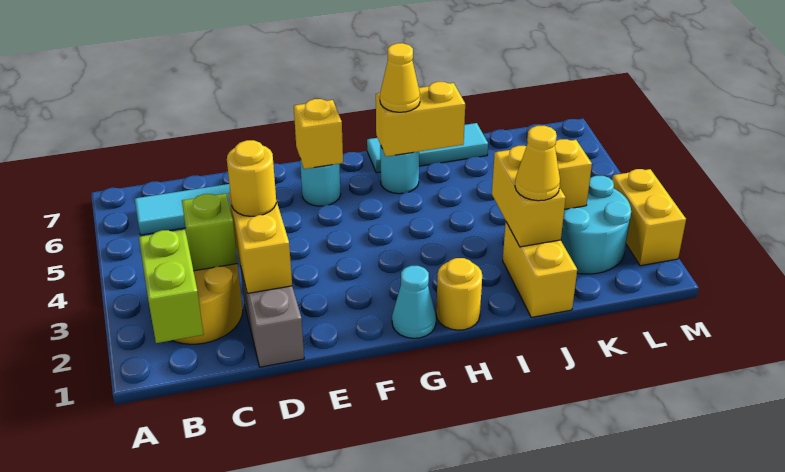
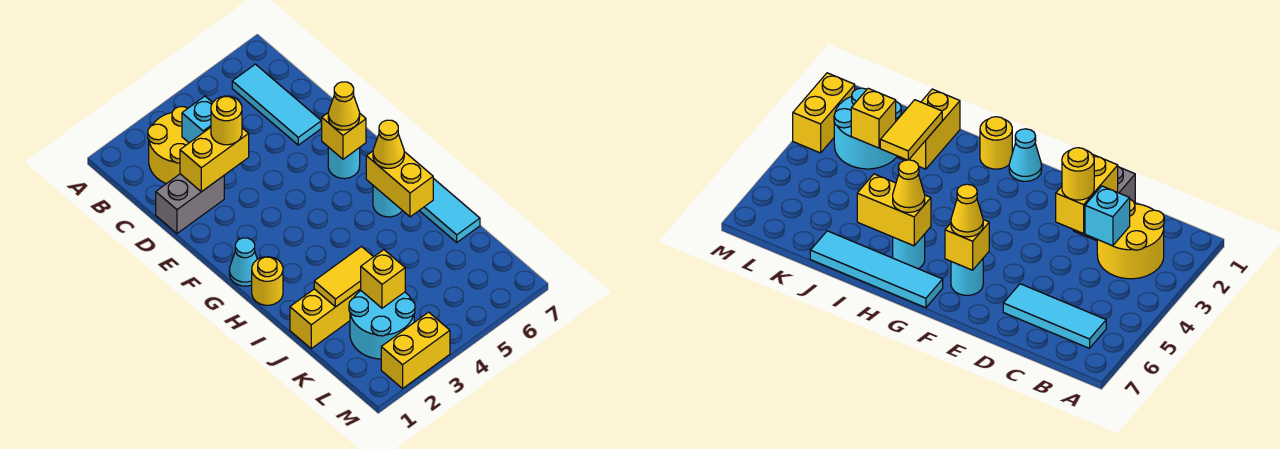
lime 1x2 brick [139,230,204,343] -> none
lime 1x1 brick [182,194,238,271] -> cyan 1x1 brick [182,96,213,143]
cyan 1x3 tile [367,123,488,173] -> cyan 1x4 tile [419,178,480,242]
yellow 1x2 brick [492,146,566,247] -> yellow 1x2 tile [314,247,373,307]
yellow 1x1 cone [515,126,560,201] -> yellow 1x1 cone moved to [328,82,360,130]

